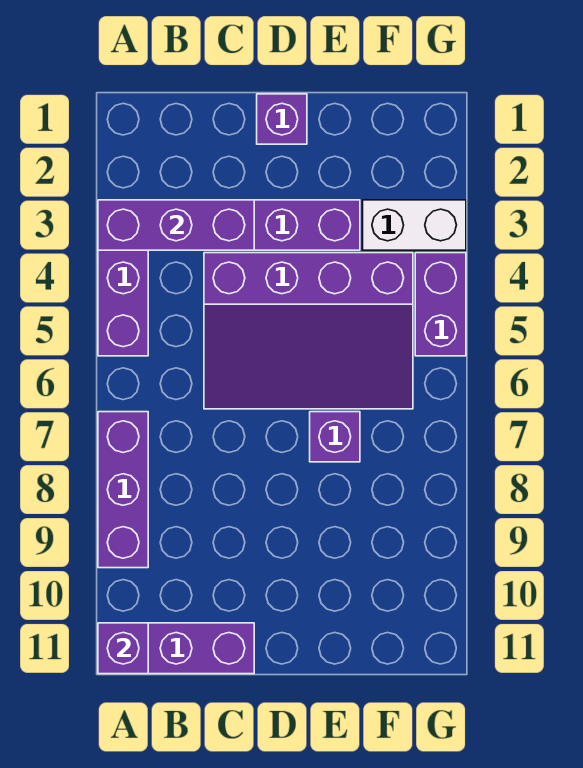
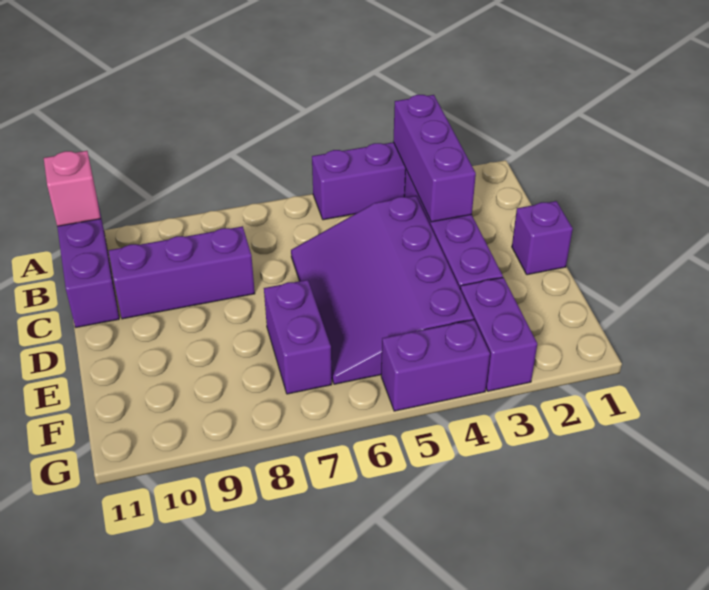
purple 1x3 brick [98,412,148,568] -> purple 1x3 brick moved to [109,226,255,319]
purple 1x1 brick [98,623,148,674] -> pink 1x1 brick [44,151,101,226]
purple 1x1 brick [310,412,360,462] -> purple 1x2 brick [264,280,332,394]
white 1x2 brick [363,200,466,250] -> purple 1x2 brick [460,277,537,391]

